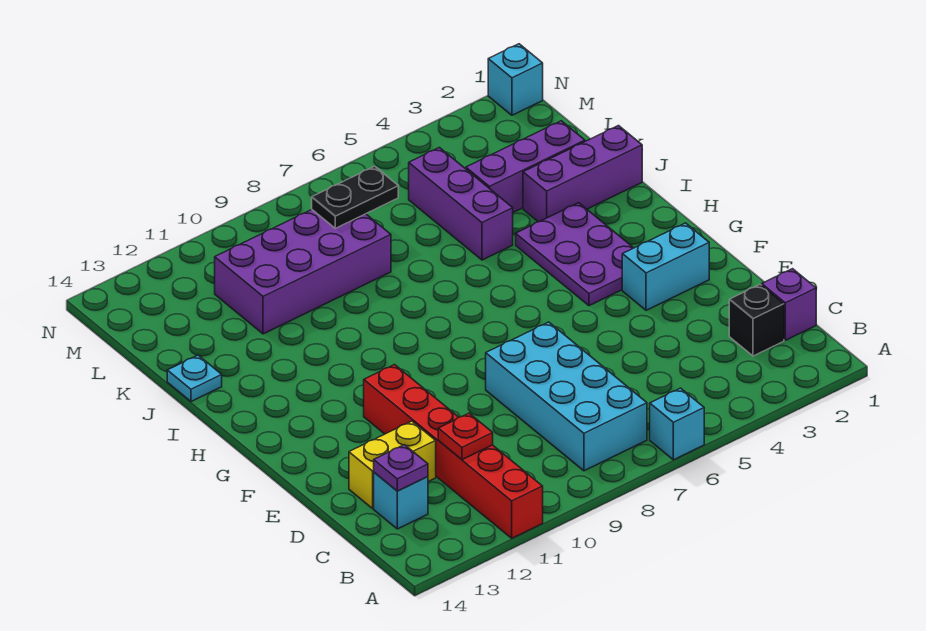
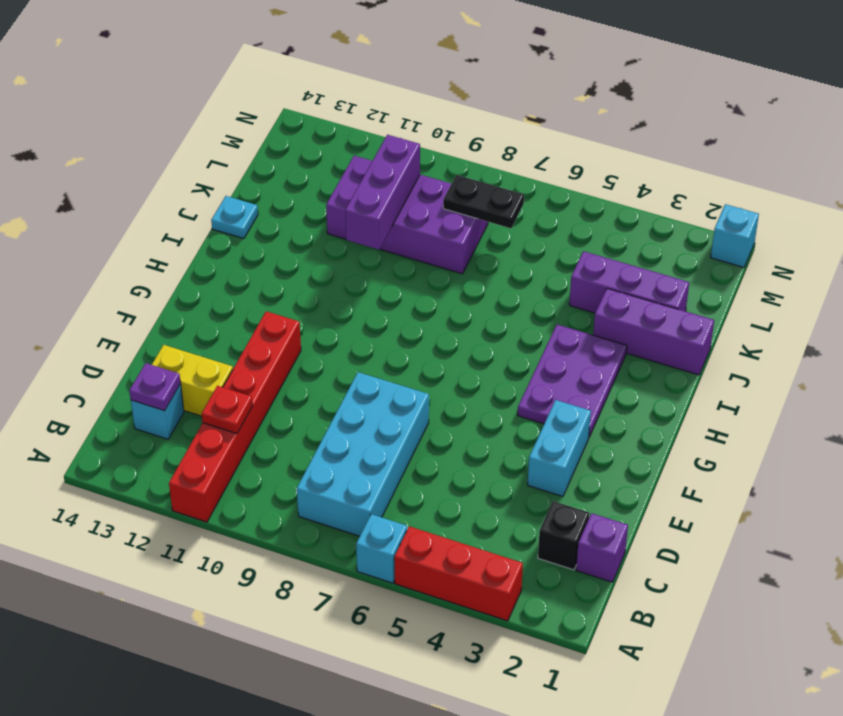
none -> red 1x3 brick [394,526,523,621]
cyan 1x2 brick [622,223,709,310] -> cyan 1x2 brick turned to [528,400,591,497]
purple 1x3 brick [409,148,513,260] -> purple 1x3 brick moved to [345,135,420,250]

